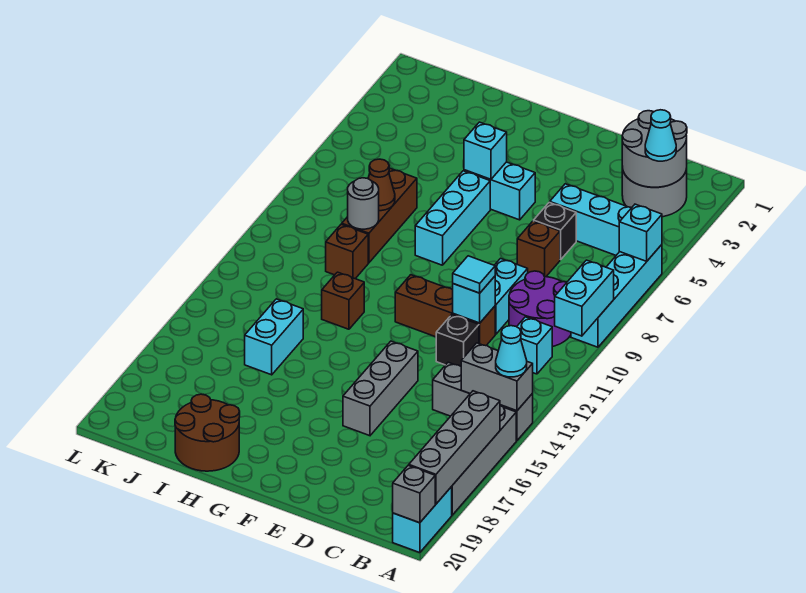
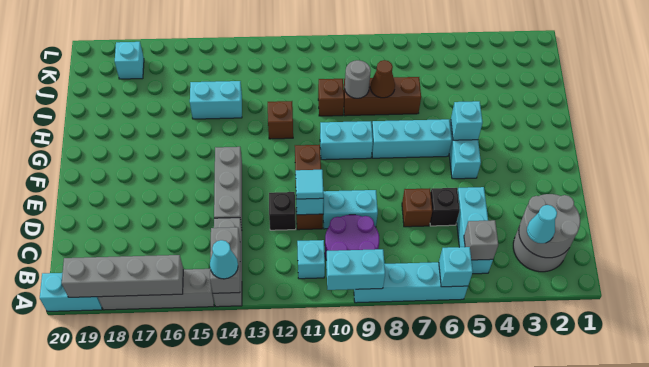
grey 1x1 brick [393,465,435,523] -> grey 1x1 brick moved to [464,220,498,260]
grey 1x3 brick [343,341,418,436] -> grey 1x3 brick turned to [214,147,242,227]
none -> cyan 1x2 brick [320,121,373,160]
brown 2x2 round brick [175,394,240,471] -> none
none -> cyan 1x1 brick [115,42,144,79]

